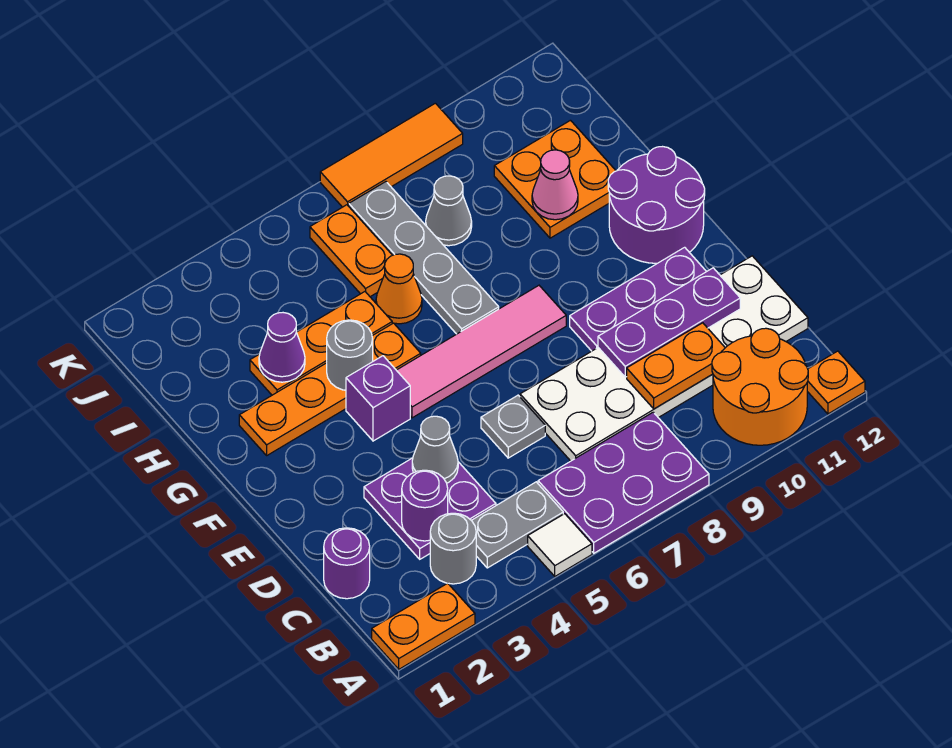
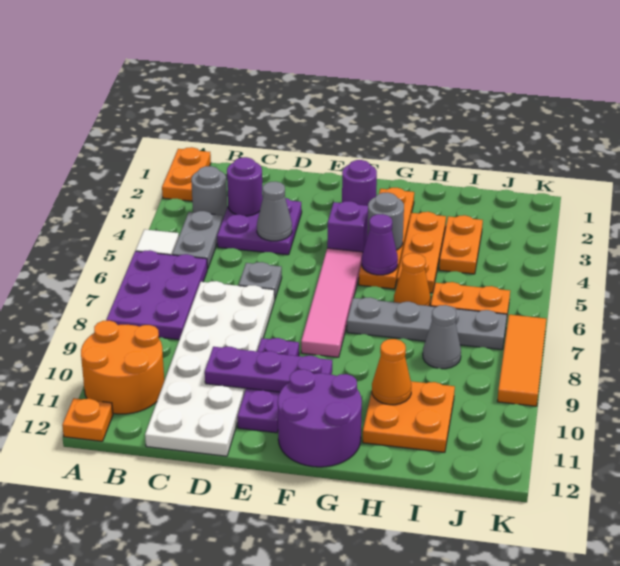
purple 1x1 round brick [324,528,370,599] -> purple 1x1 round brick moved to [342,160,377,206]
orange 1x2 plate [627,323,725,409] -> orange 1x2 plate moved to [439,215,483,274]
purple 1x3 plate [598,268,740,377] -> purple 1x3 plate turned to [205,347,332,392]
purple 1x1 cone [259,313,305,382] -> purple 1x1 cone moved to [362,214,398,275]
pink 1x1 cone [532,150,578,220] -> orange 1x1 cone [372,339,411,405]

